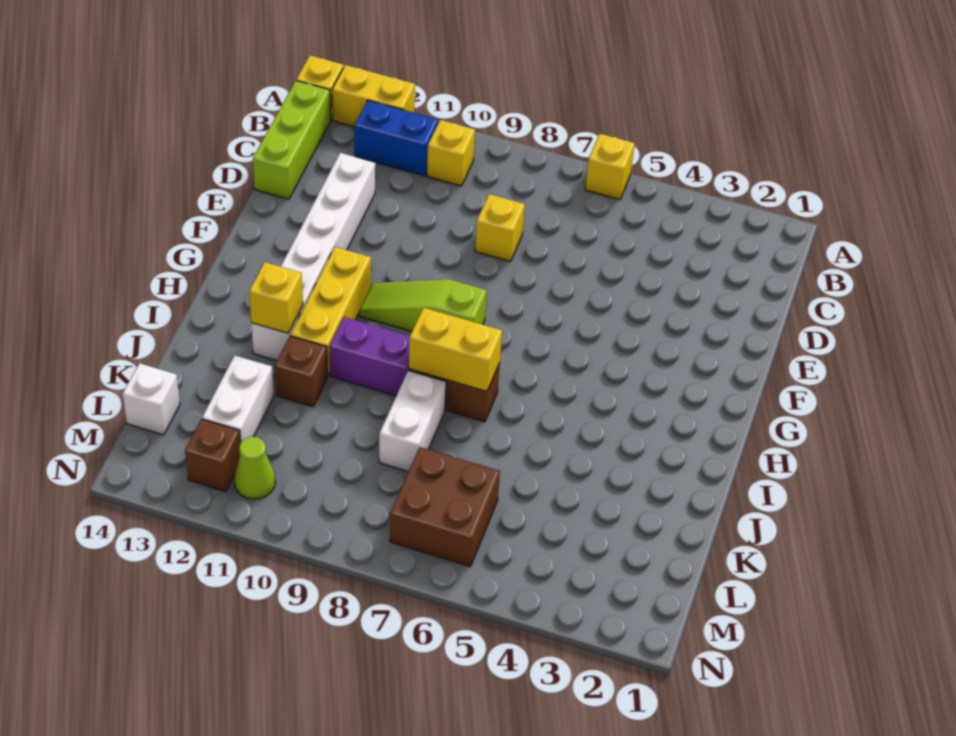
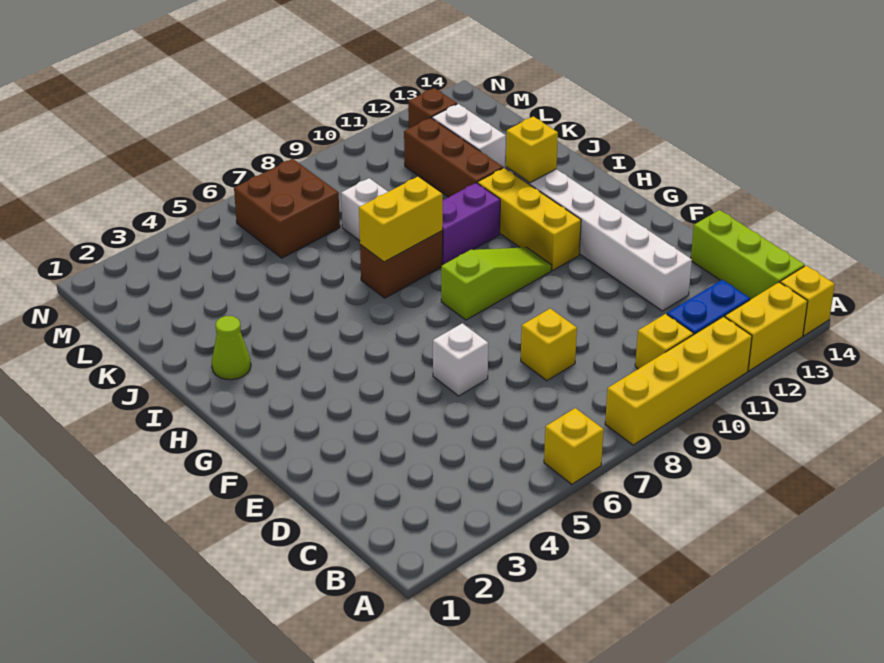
none -> yellow 1x4 brick [605,317,752,445]
brown 1x1 brick [275,336,328,407] -> brown 1x3 brick [404,118,503,197]
white 1x1 brick [123,363,180,435] -> white 1x1 brick moved to [433,323,488,396]
lime 1x1 cone [234,437,275,499] -> lime 1x1 cone moved to [212,316,251,380]

